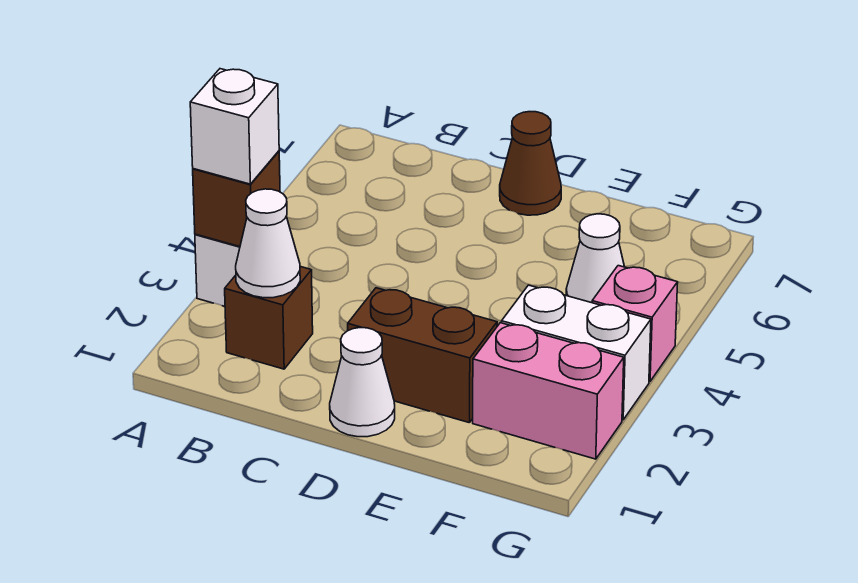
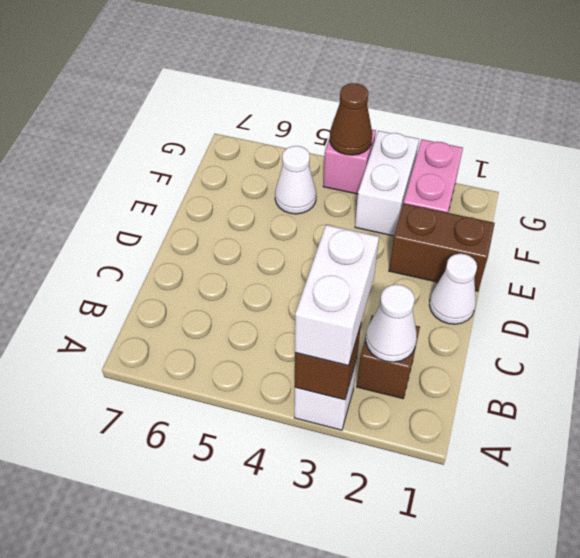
white 1x1 brick [190,69,279,184] -> white 1x2 brick [295,225,379,366]
brown 1x2 brick [348,288,497,423] -> brown 1x2 brick turned to [389,203,495,291]
brown 1x1 cone [500,112,561,215] -> brown 1x1 cone moved to [330,83,372,155]

